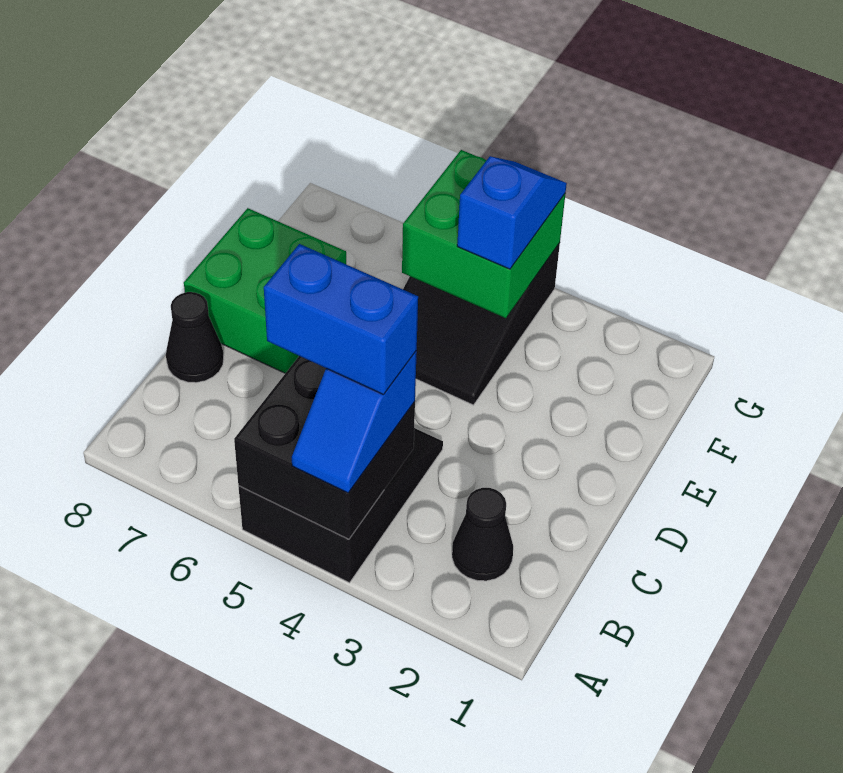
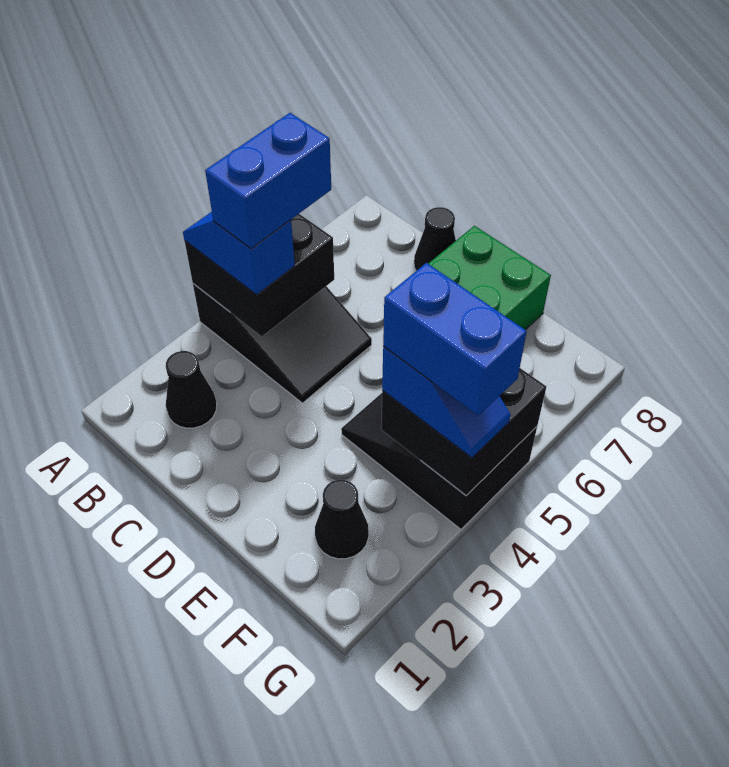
none -> black 1x1 cone [315,480,369,559]
green 2x2 brick [402,150,565,318] -> black 2x2 brick [381,368,546,496]
none -> blue 1x2 brick [383,263,527,416]

